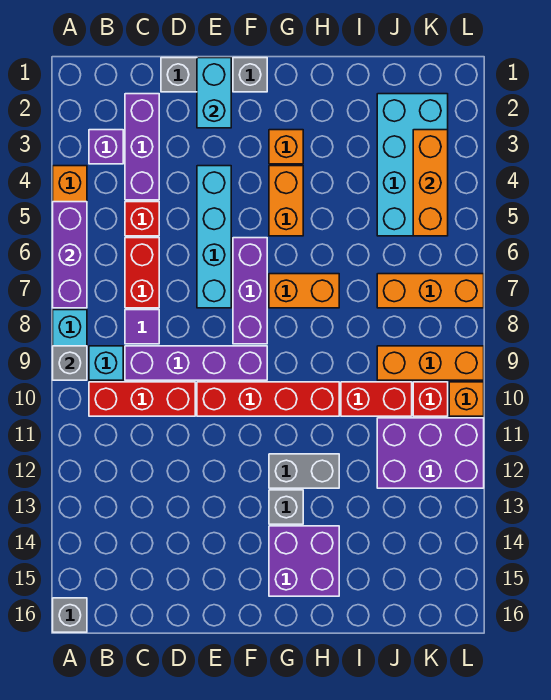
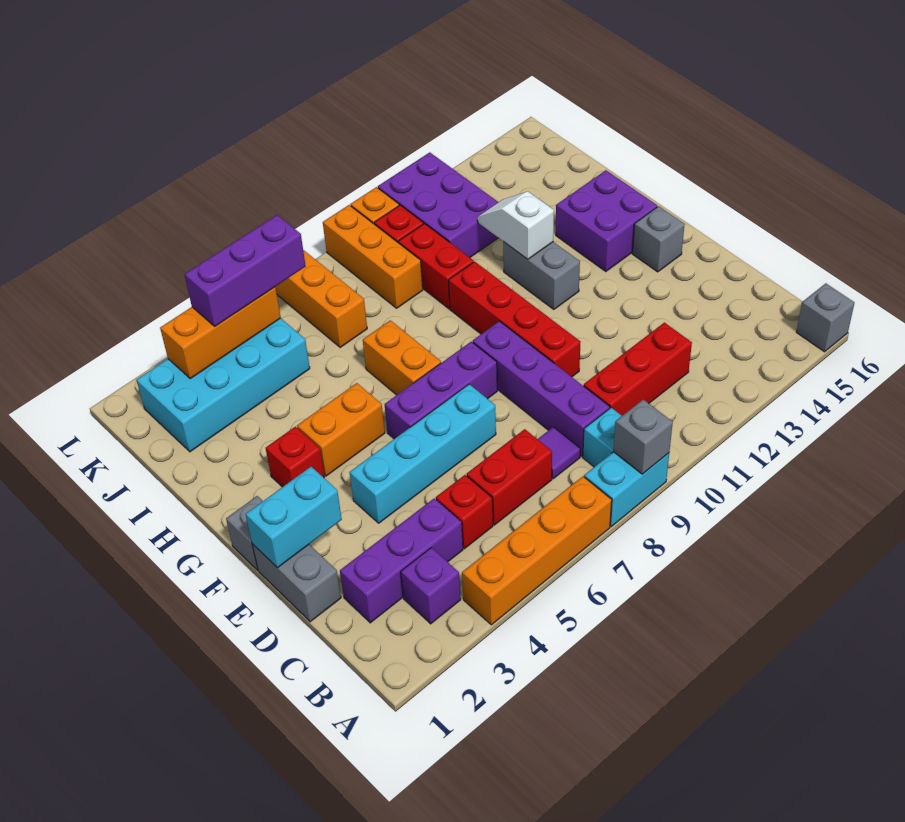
purple 1x3 brick [53,202,87,308] -> purple 1x3 brick moved to [184,215,306,326]
red 1x3 brick [89,382,195,416] -> red 1x3 brick turned to [584,323,692,416]
orange 1x1 brick [269,130,303,164] -> red 1x1 brick [266,427,325,487]
grey 1x1 brick [269,490,303,524] -> grey 1x1 brick moved to [632,206,685,272]
none -> white 1x2 slope [478,192,554,259]

